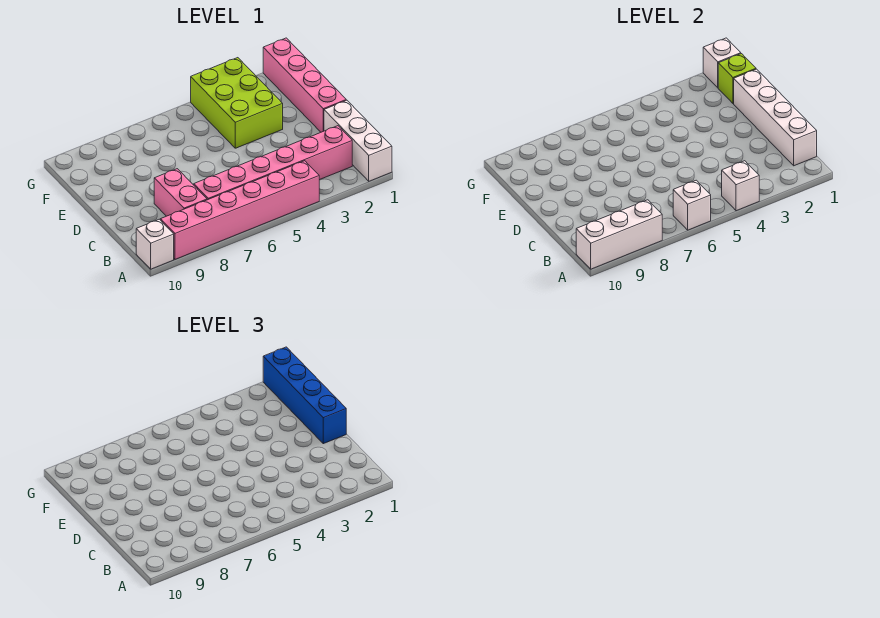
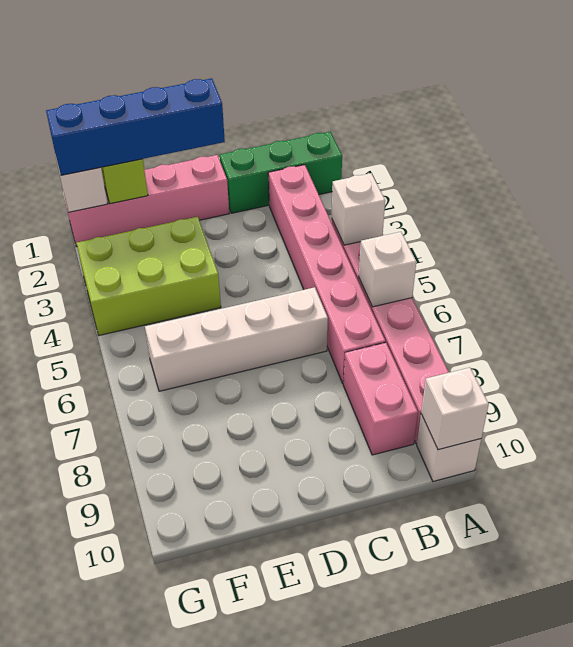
white 1x3 brick [324,100,392,181] -> green 1x3 brick [220,132,342,213]
white 1x3 brick [576,200,662,269] -> white 1x1 brick [421,368,489,450]
white 1x4 brick [734,69,817,166] -> white 1x4 brick moved to [145,287,328,391]
pink 1x2 brick [154,169,207,216] -> pink 1x2 brick turned to [343,343,418,455]

